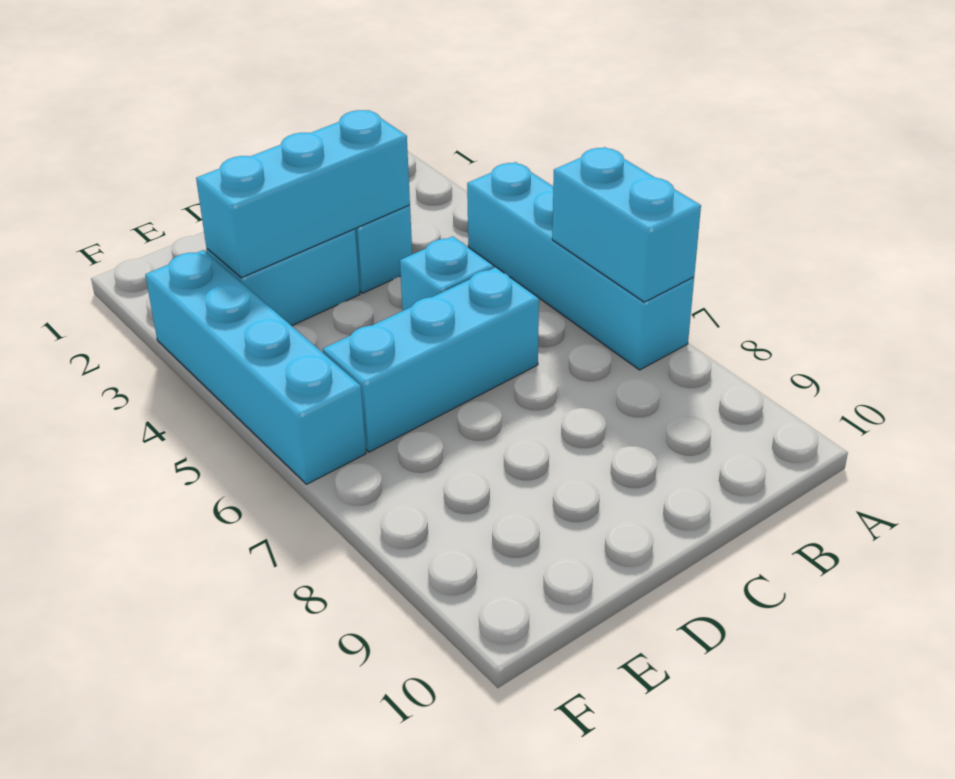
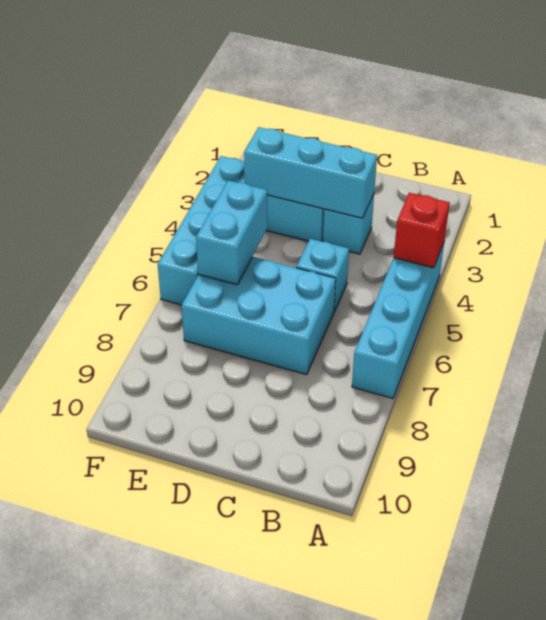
none -> red 1x1 brick [394,193,450,268]
cyan 1x2 brick [552,147,701,302] -> cyan 1x2 brick moved to [196,180,267,285]
cyan 1x3 brick [323,267,539,452] -> cyan 2x3 brick [181,257,336,375]

